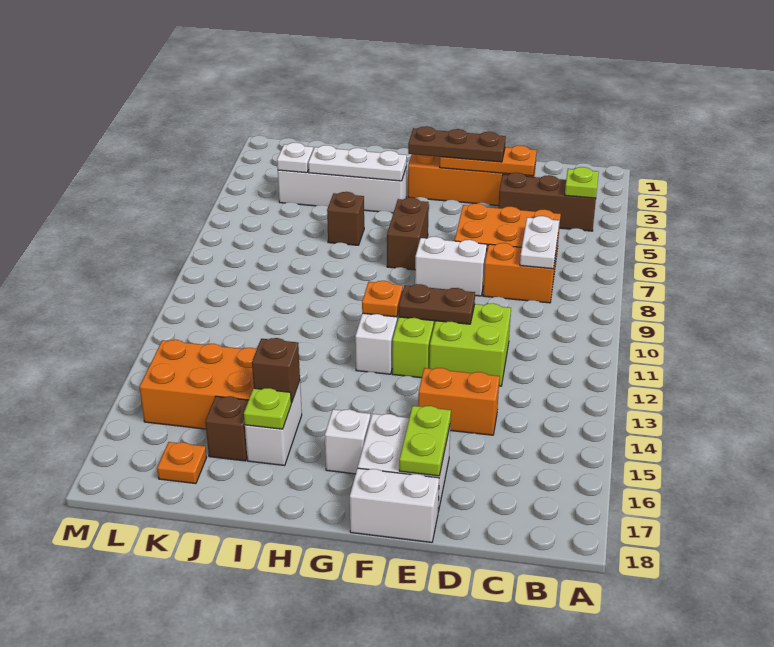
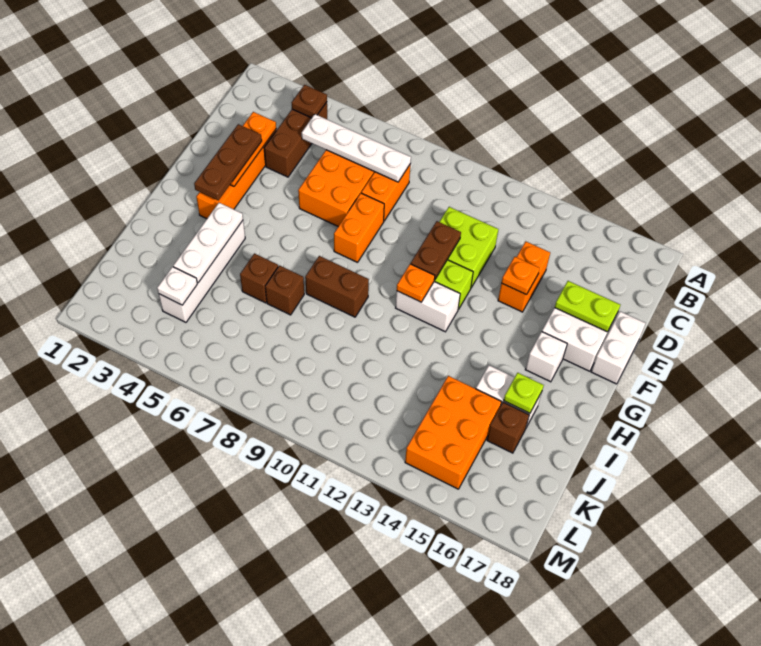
lime 1x1 plate [565,167,599,198] -> brown 1x1 plate [292,85,327,118]
white 1x2 plate [520,216,559,269] -> white 1x4 plate [302,114,411,182]
white 1x2 brick [415,237,487,296] -> orange 1x2 brick [334,193,384,262]
brown 1x2 brick [387,198,429,270] -> brown 1x2 brick moved to [305,256,369,317]
brown 1x1 brick [252,338,300,403] -> brown 1x1 brick moved to [265,266,304,315]
orange 1x1 plate [157,442,206,484] -> orange 1x1 plate moved to [502,257,540,295]

